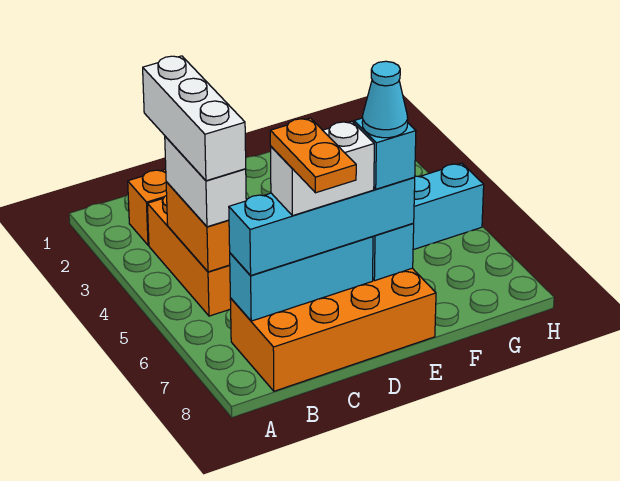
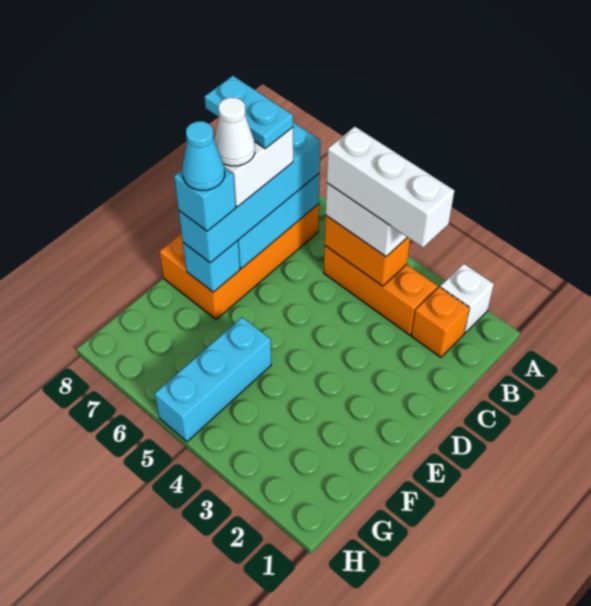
none -> white 1x1 brick [440,264,494,333]
orange 1x2 plate [270,118,356,193] -> cyan 1x2 plate [205,76,293,149]
none -> white 1x1 cone [214,97,255,166]

